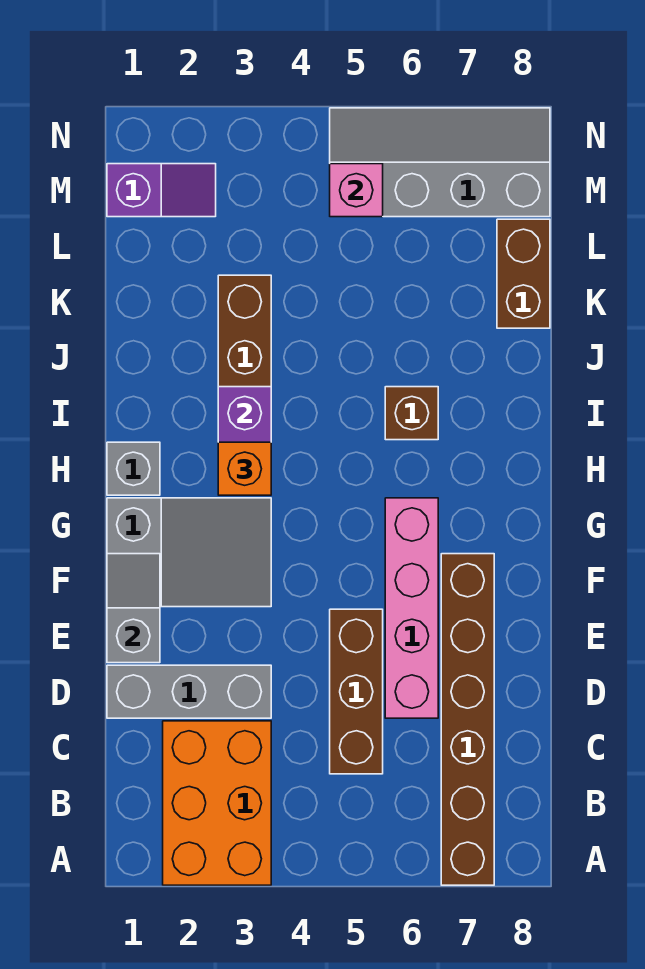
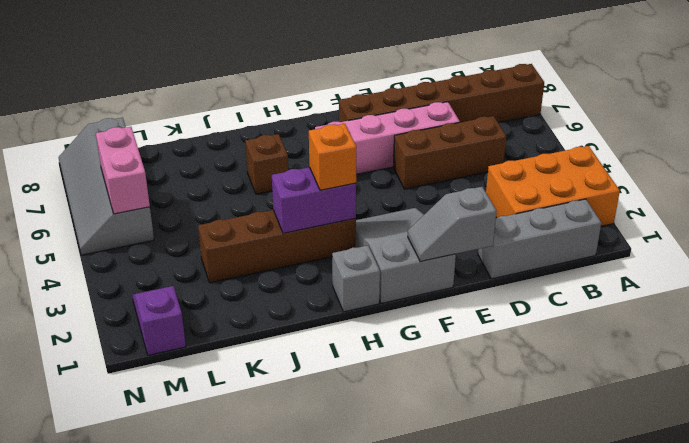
grey 1x3 brick [107,665,271,718] -> grey 1x3 brick turned to [478,199,601,279]
brown 1x2 brick [497,219,550,328] -> none
pink 1x1 brick [330,164,383,217] -> pink 1x2 brick [96,127,150,214]

